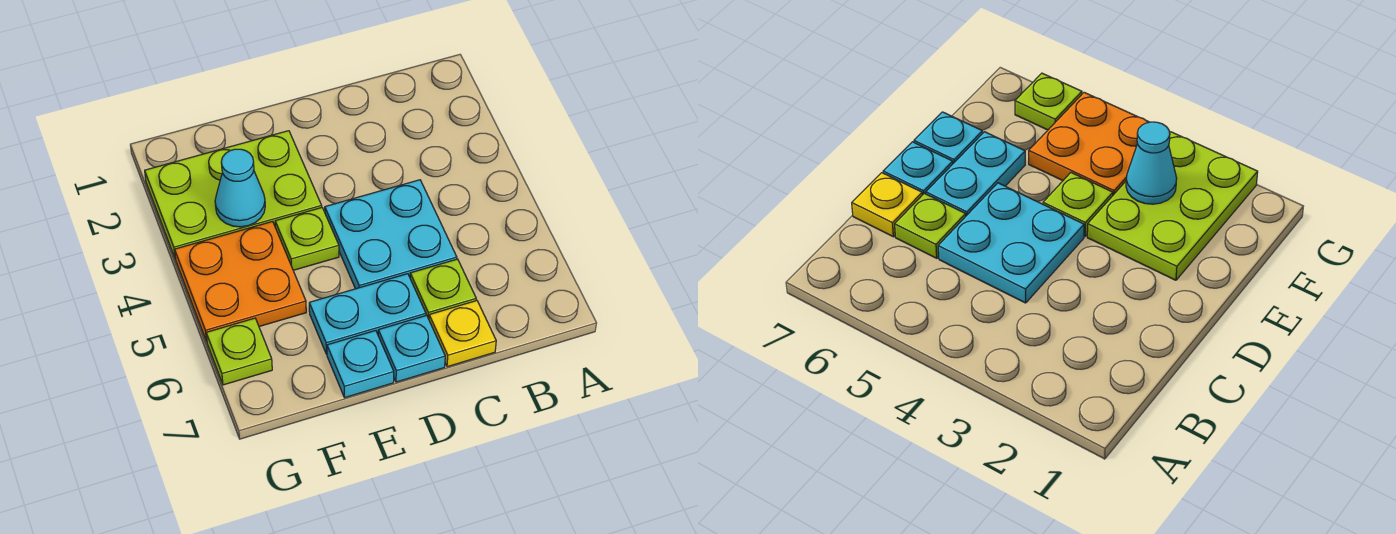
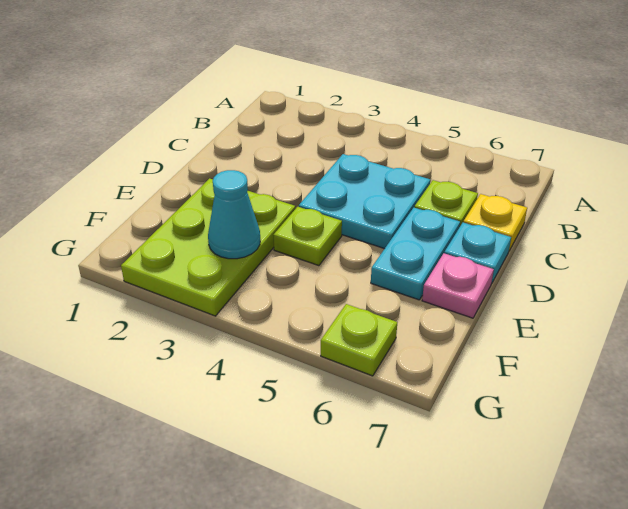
cyan 1x1 plate [327,331,394,398] -> pink 1x1 plate [422,253,494,318]
orange 2x2 plate [175,221,306,342] -> none

